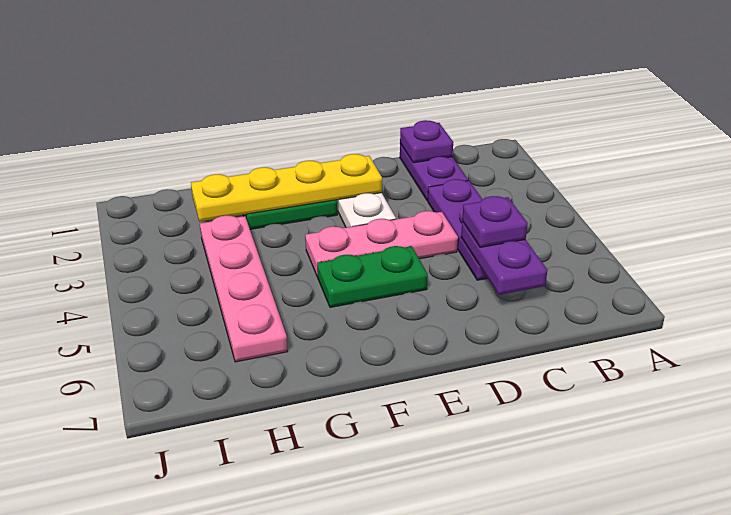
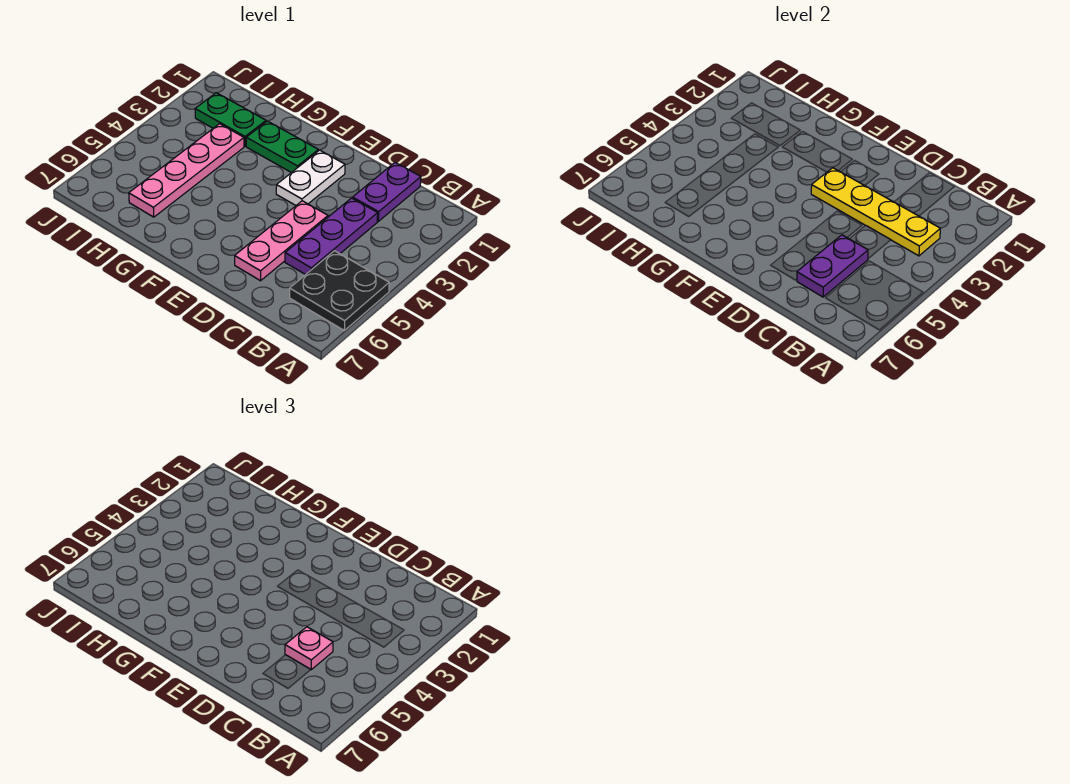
none -> black 2x2 plate [290,251,389,330]
purple 1x1 plate [400,120,453,163] -> none
purple 1x1 plate [462,196,528,247] -> pink 1x1 plate [285,627,333,670]
pink 1x3 plate [305,211,458,277] -> pink 1x3 plate turned to [235,201,328,281]
yellow 1x4 plate [191,154,382,221] -> yellow 1x4 plate moved to [811,168,940,256]
green 1x2 plate [317,246,428,307] -> green 1x2 plate moved to [195,93,266,146]

